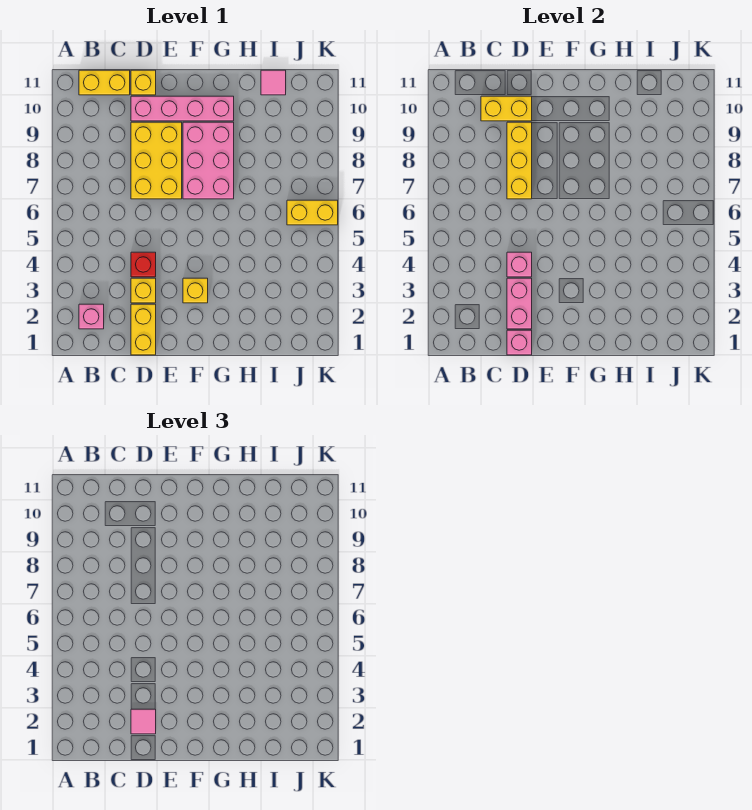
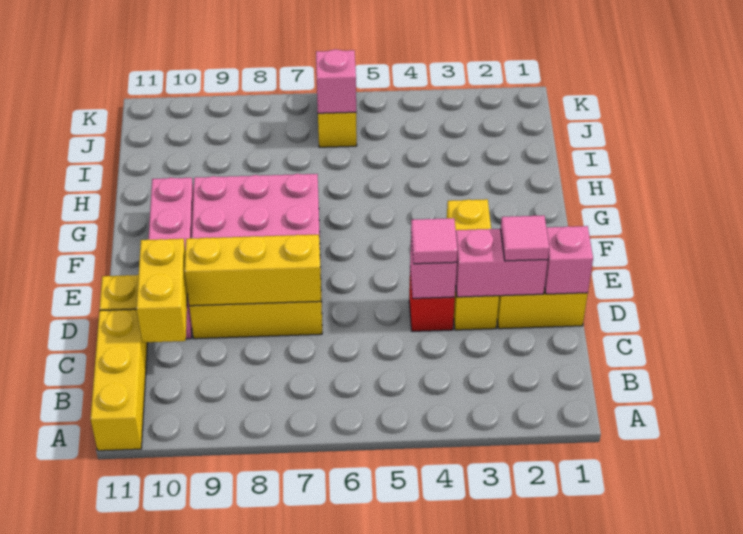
pink 1x1 brick [79,304,104,329] -> pink 1x1 brick moved to [316,49,356,113]
yellow 1x2 brick [79,70,130,95] -> yellow 1x3 brick [90,309,148,451]
pink 1x1 tile [261,70,286,95] -> pink 1x1 tile moved to [411,218,458,264]

